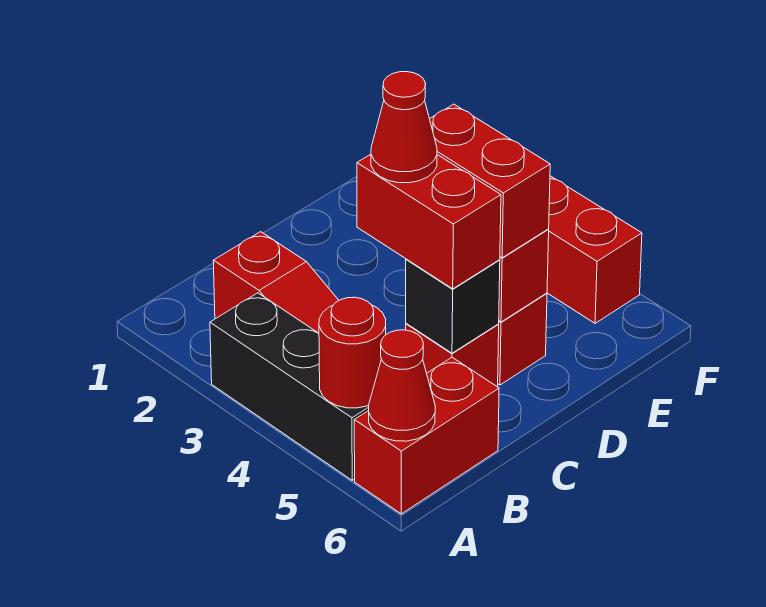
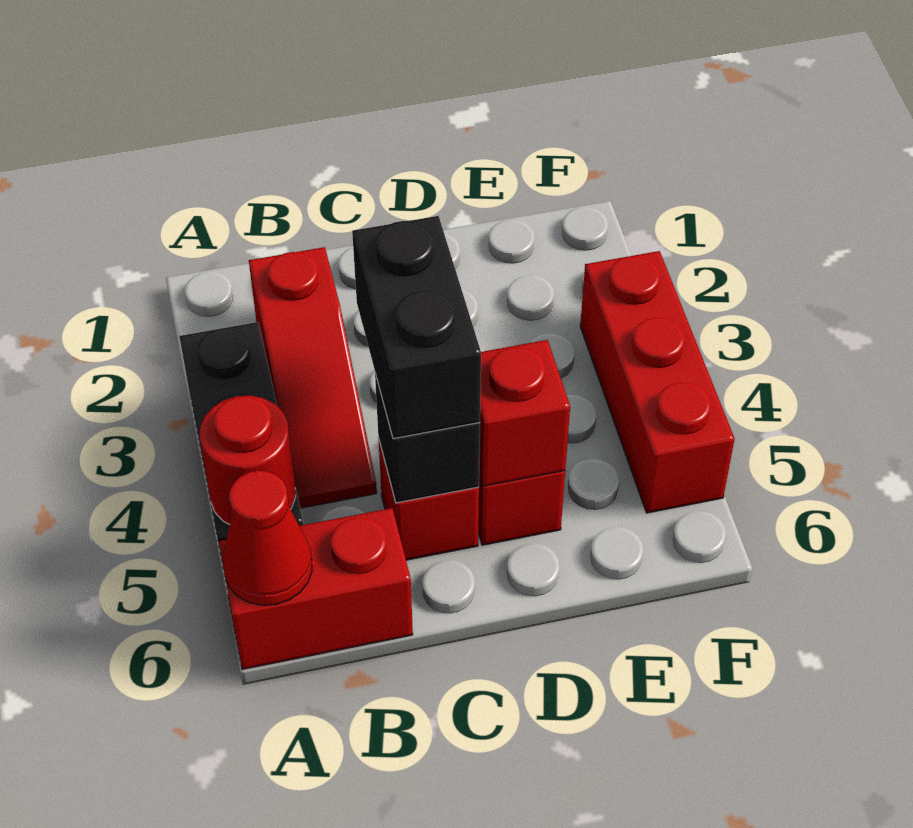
red 1x2 brick [357,154,501,289] -> black 1x2 brick [352,216,481,439]
red 1x1 cone [371,72,437,183] -> none
red 1x2 brick [430,104,550,258] -> none

